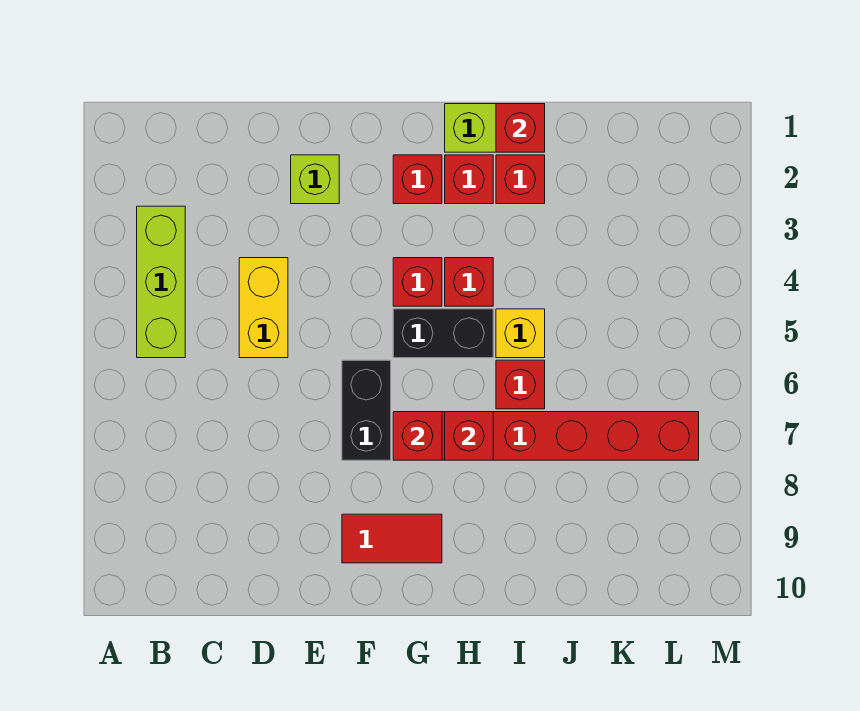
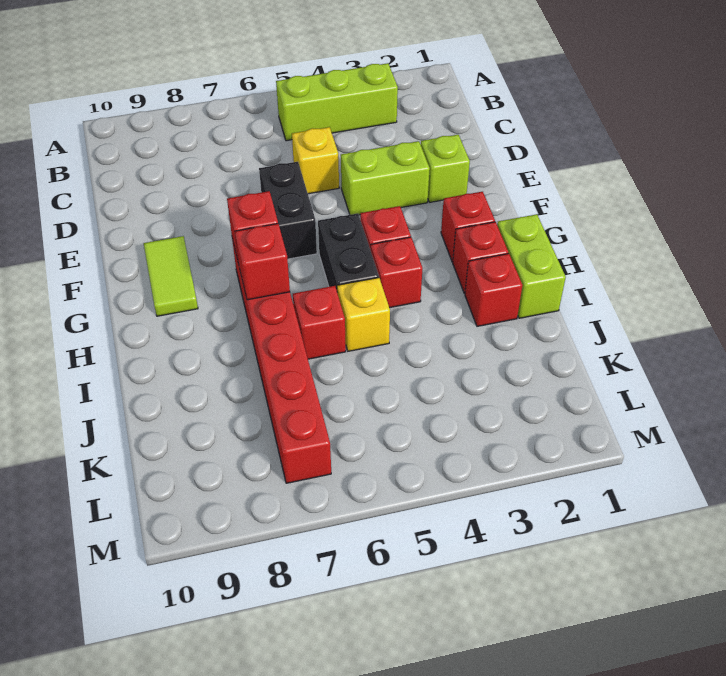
yellow 1x2 brick [239,258,288,358] -> yellow 1x1 brick [292,127,339,194]
none -> lime 1x2 brick [341,141,430,215]
black 1x2 brick [342,360,391,460] -> black 1x2 brick turned to [259,162,317,259]
red 1x2 tile [342,514,442,563] -> lime 1x2 tile [144,236,198,316]
red 1x1 brick [496,104,545,152] -> none

